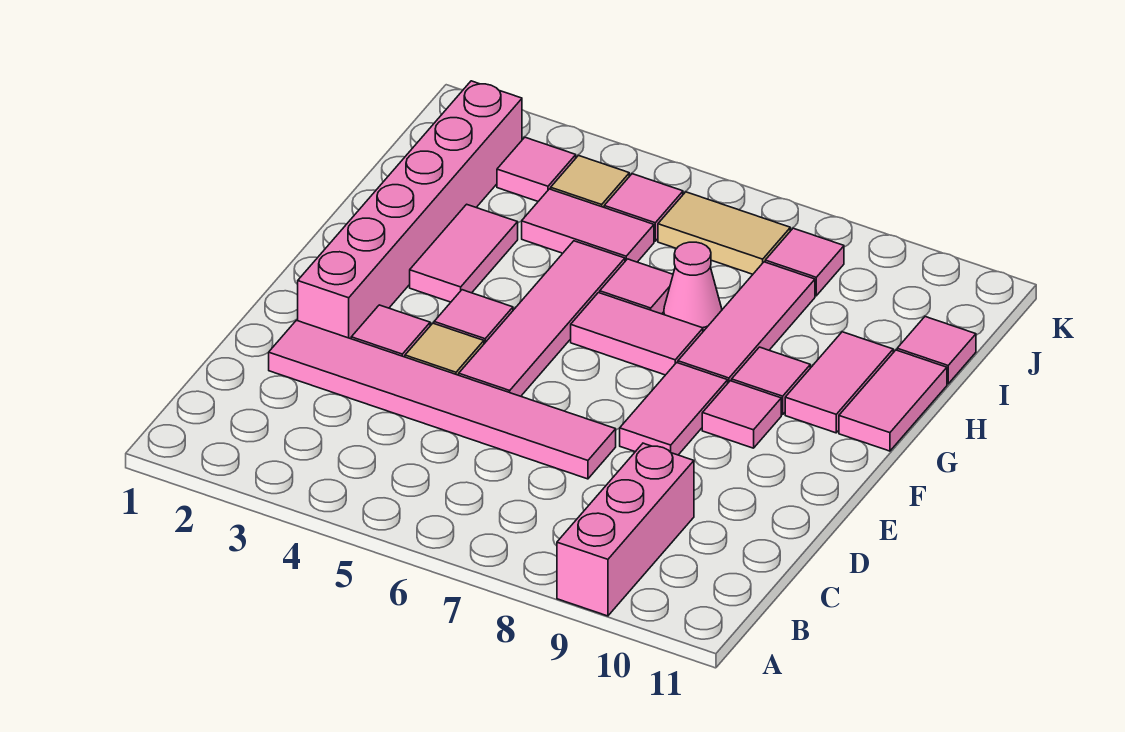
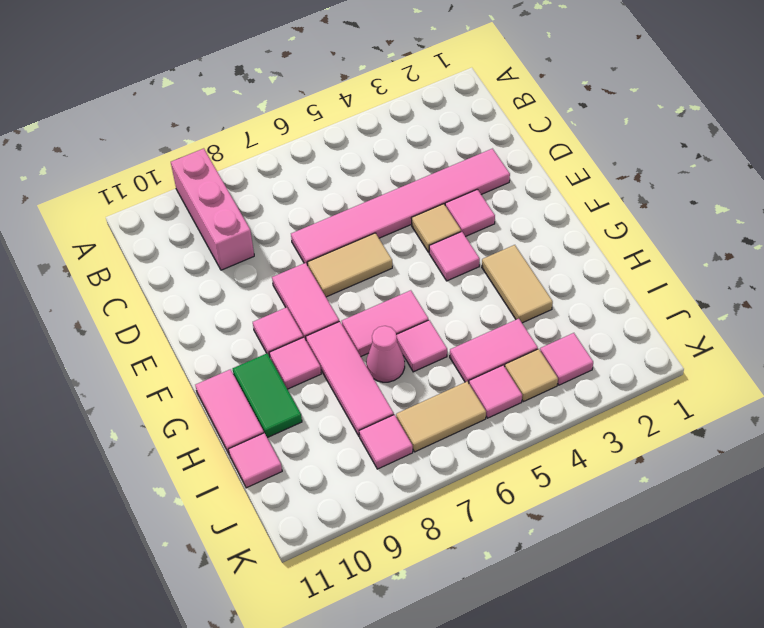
pink 1x6 brick [298,81,522,339] -> none
pink 1x4 tile [459,241,625,396] -> none
none -> tan 1x2 tile [307,233,392,297]
pink 1x2 tile [410,204,518,302] -> tan 1x2 tile [482,245,553,323]
pink 1x2 tile [785,332,893,433] -> green 1x2 tile [233,353,302,438]

